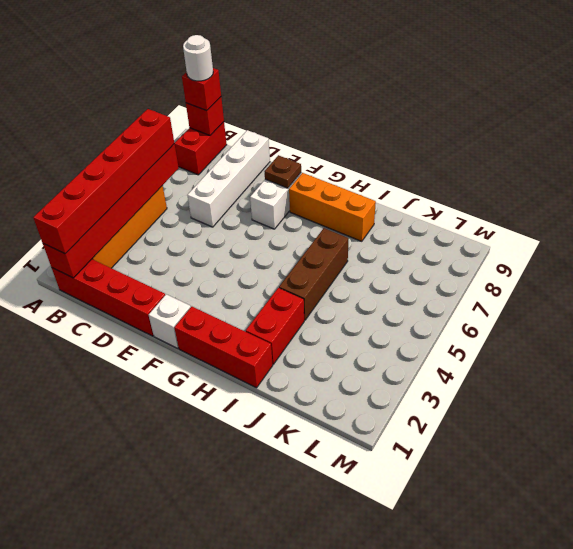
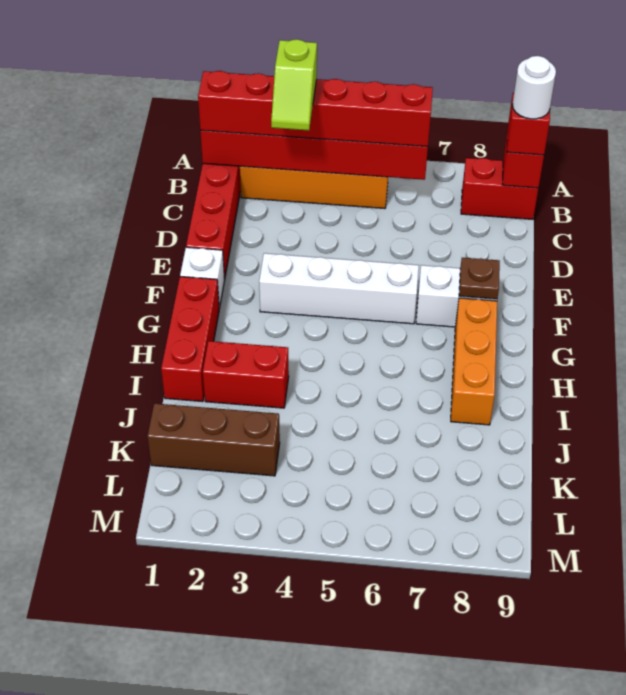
none -> lime 1x2 slope [271,39,317,131]
white 1x4 brick [187,130,270,227] -> white 1x4 brick moved to [259,253,419,324]
brown 1x3 brick [279,228,349,320] -> brown 1x3 brick moved to [147,403,280,476]

